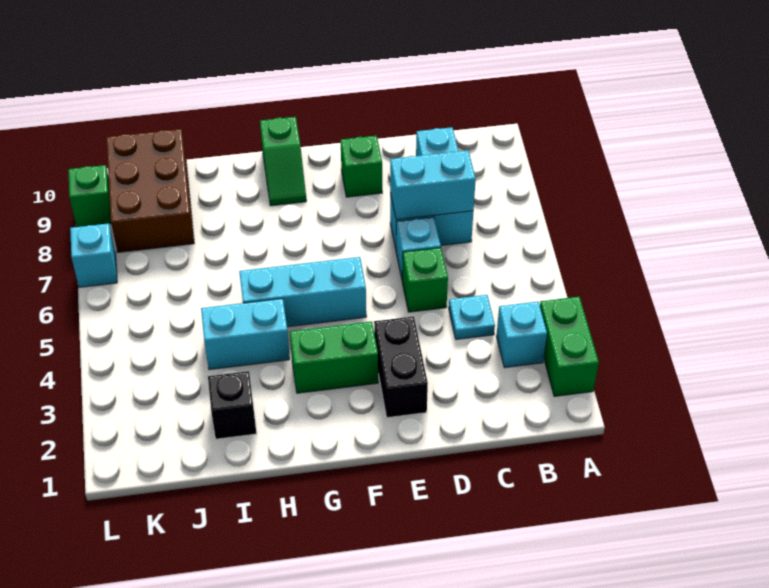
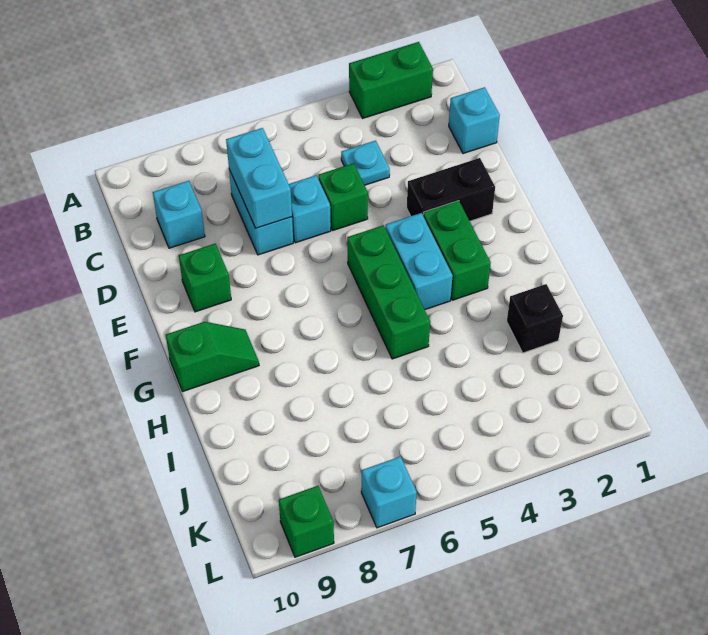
cyan 1x1 brick [496,302,547,368] -> cyan 1x1 brick moved to [449,87,500,154]
cyan 1x3 brick [239,257,366,327] -> green 1x3 brick [347,225,430,359]
cyan 1x2 brick [201,299,290,370] -> cyan 1x2 brick moved to [385,213,453,310]
brown 2x3 brick [106,129,194,252] -> none

